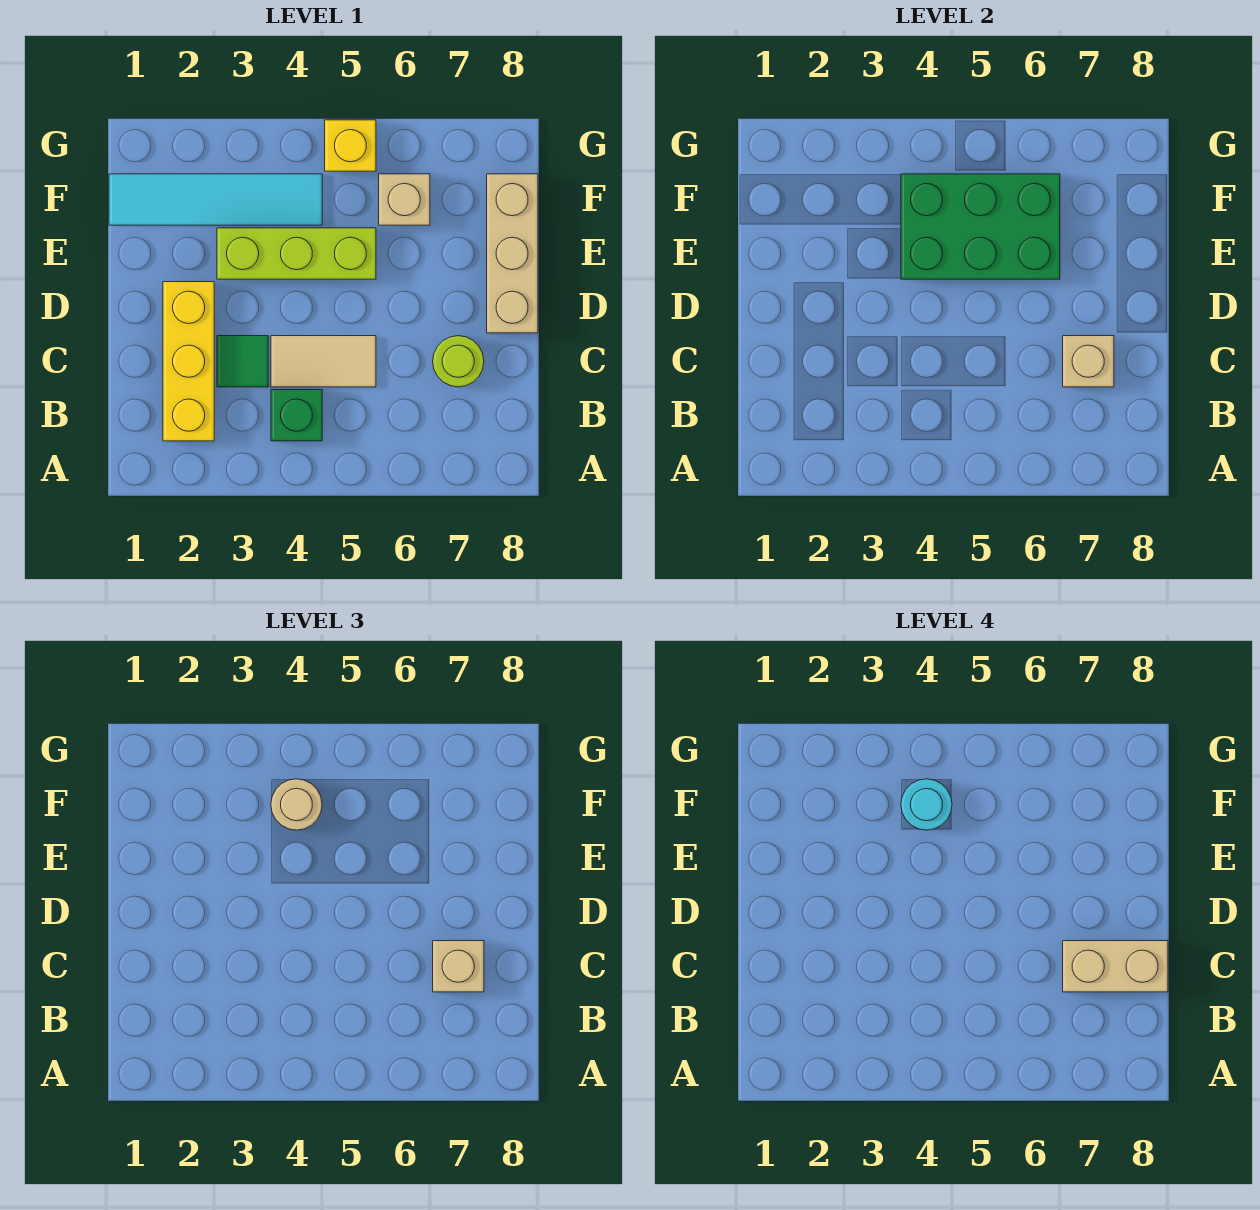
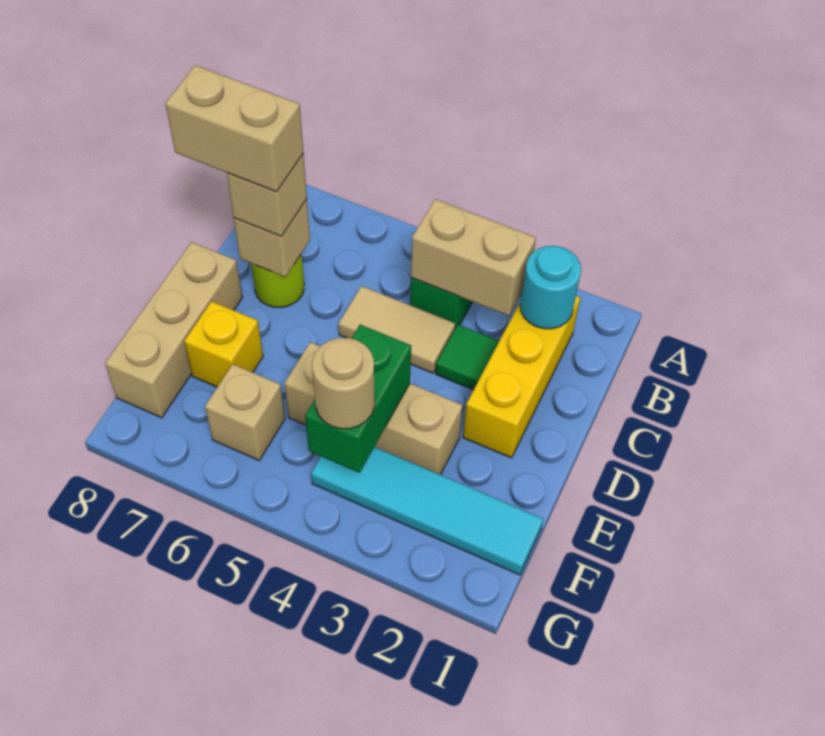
none -> tan 1x2 brick [411,199,536,316]
lime 1x3 brick [217,228,376,279] -> tan 1x3 brick [284,342,463,475]
green 2x3 brick [901,174,1060,279] -> green 1x2 brick [305,325,411,473]
cyan 1x1 round brick [901,779,952,830] -> cyan 1x1 round brick moved to [520,246,581,329]
yellow 1x1 brick [325,120,376,171] -> yellow 1x1 brick moved to [184,301,263,387]

